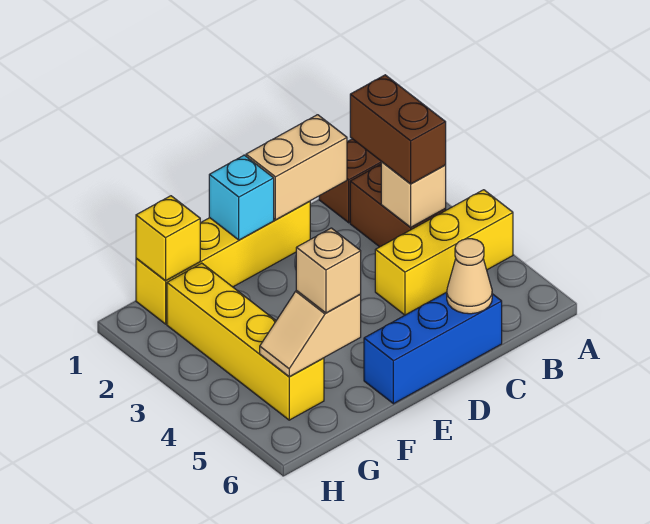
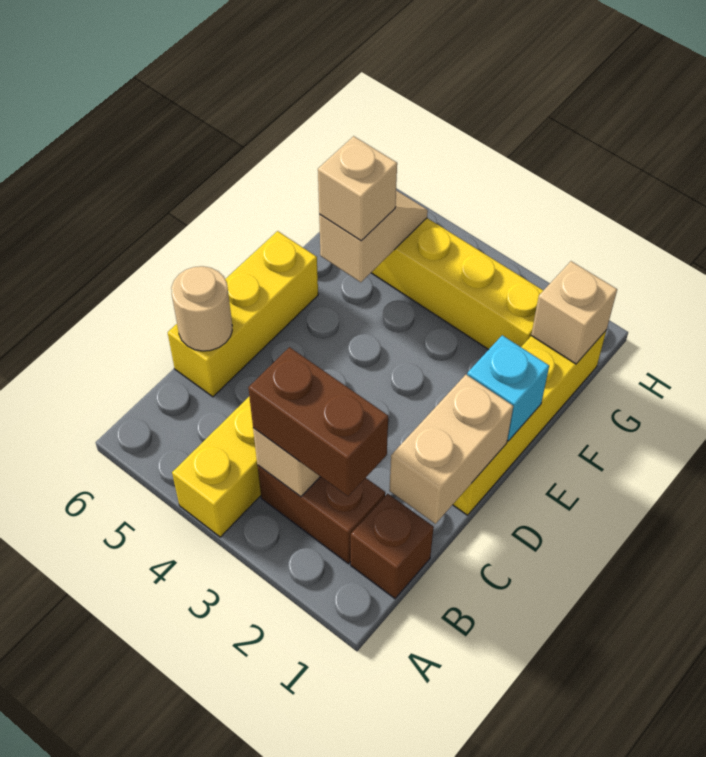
blue 1x3 brick [364,292,502,404] -> yellow 1x3 brick [168,231,318,397]
tan 1x1 cone [447,239,492,314] -> tan 1x1 round brick [171,266,232,351]
yellow 1x1 brick [136,196,200,281] -> tan 1x1 brick [531,261,617,364]

